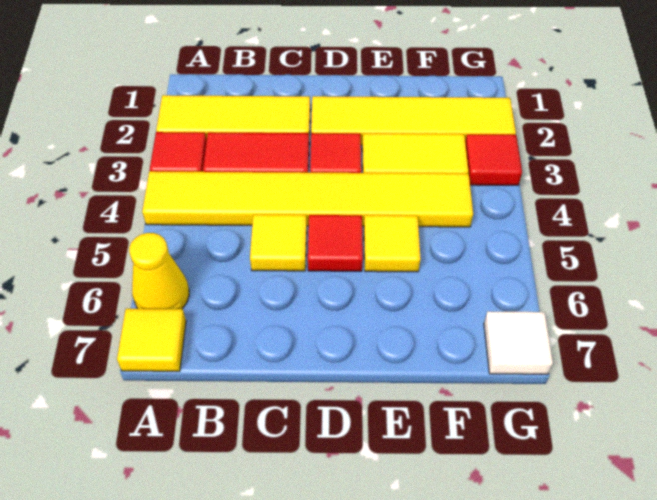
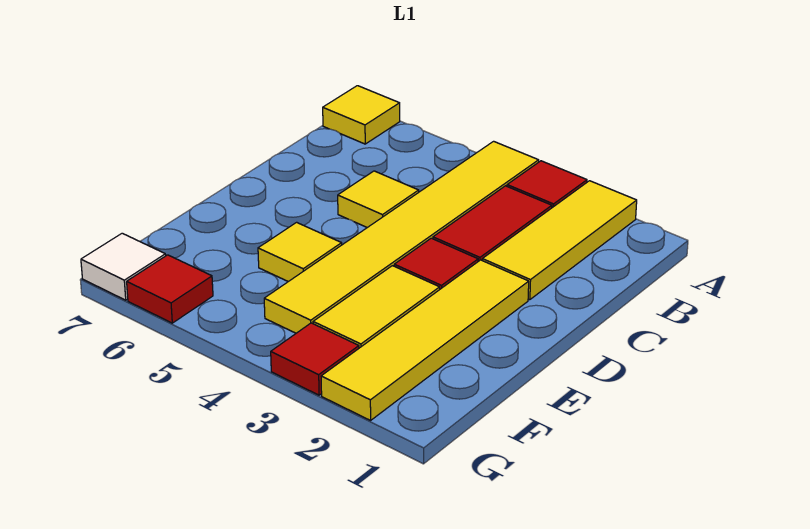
yellow 1x1 cone [129,233,189,309] -> none
red 1x1 tile [308,215,363,271] -> red 1x1 tile moved to [127,255,213,323]

